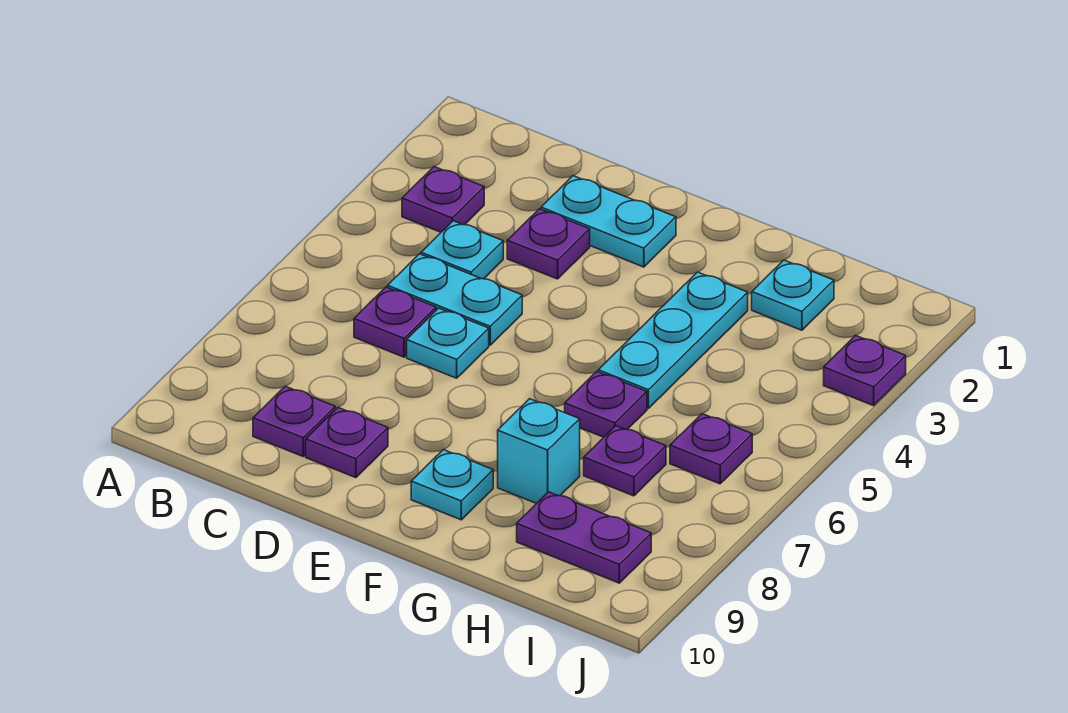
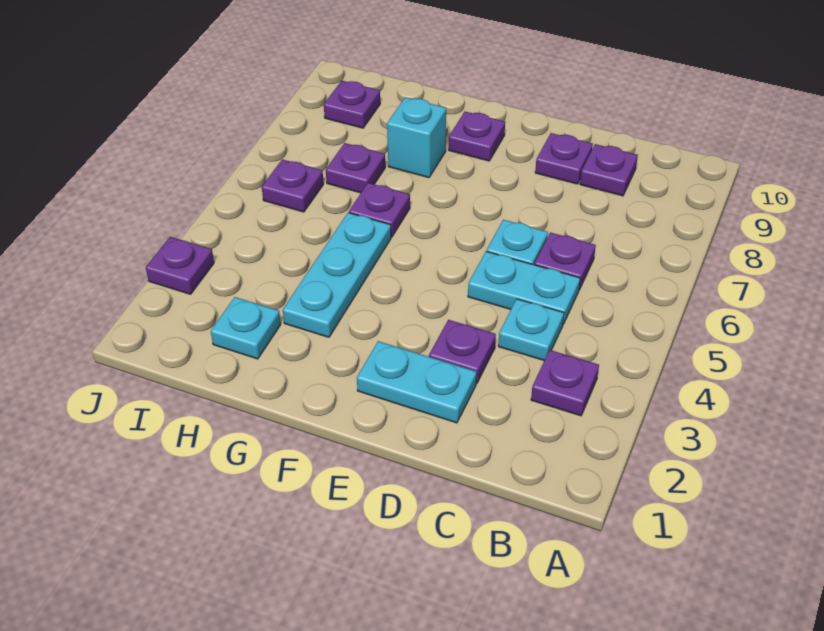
cyan 1x1 plate [411,450,493,520] -> purple 1x1 plate [449,112,505,161]
purple 1x2 plate [517,492,651,583] -> purple 1x1 plate [324,81,380,128]

